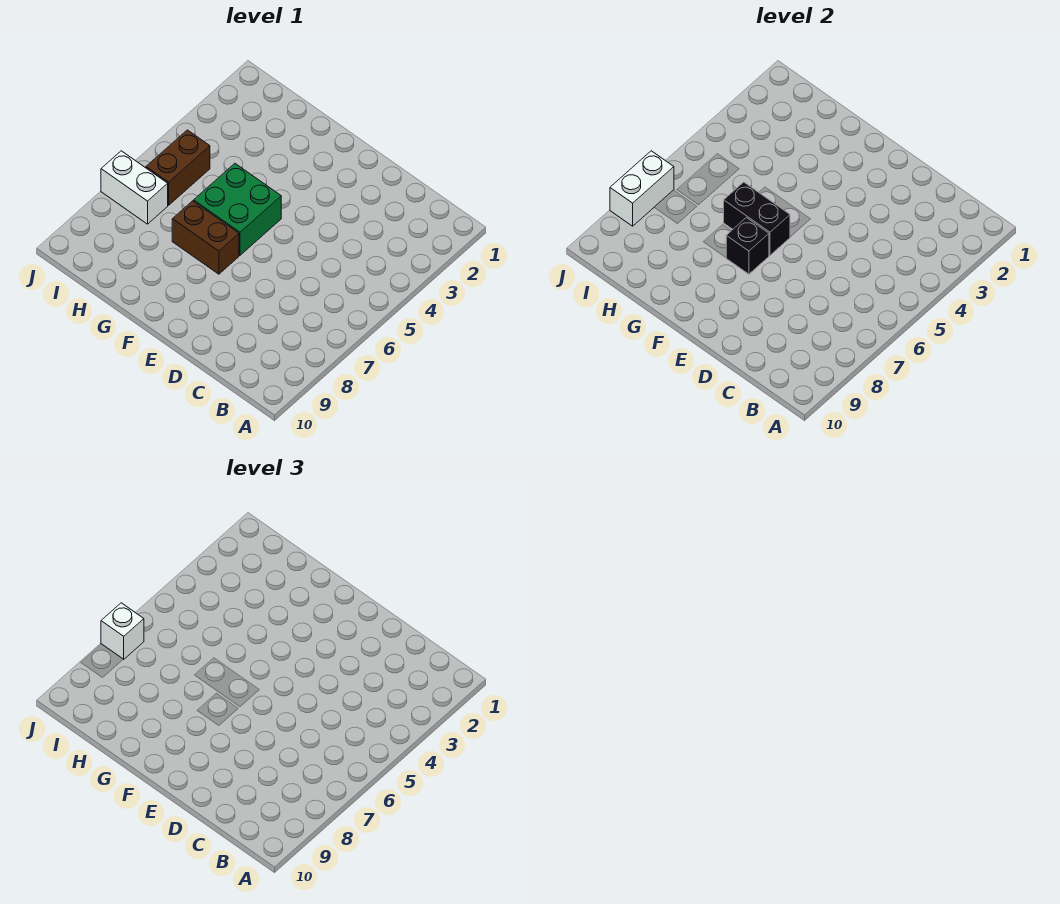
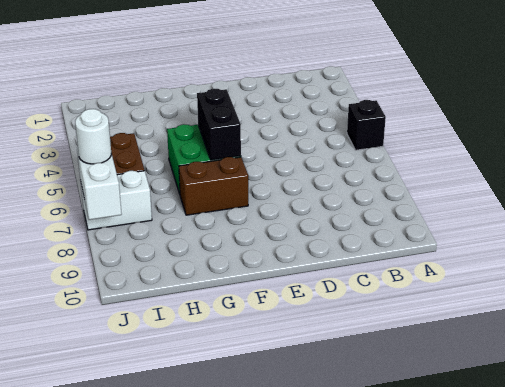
black 1x2 brick [724,182,790,255] -> black 1x2 brick turned to [197,89,241,160]
black 1x1 brick [726,218,769,274] -> black 1x1 brick moved to [347,100,386,150]
white 1x1 brick [101,603,144,659] -> white 1x1 round brick [75,109,111,164]

